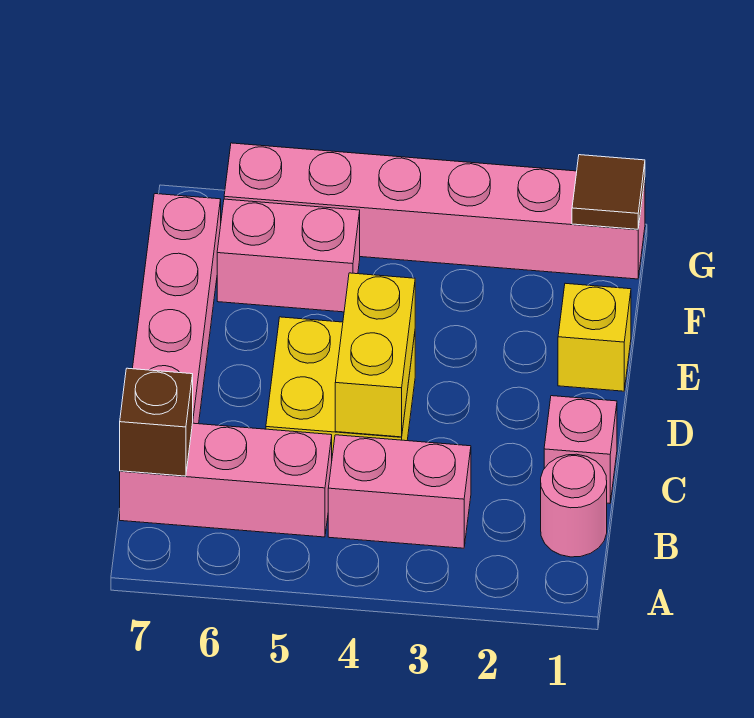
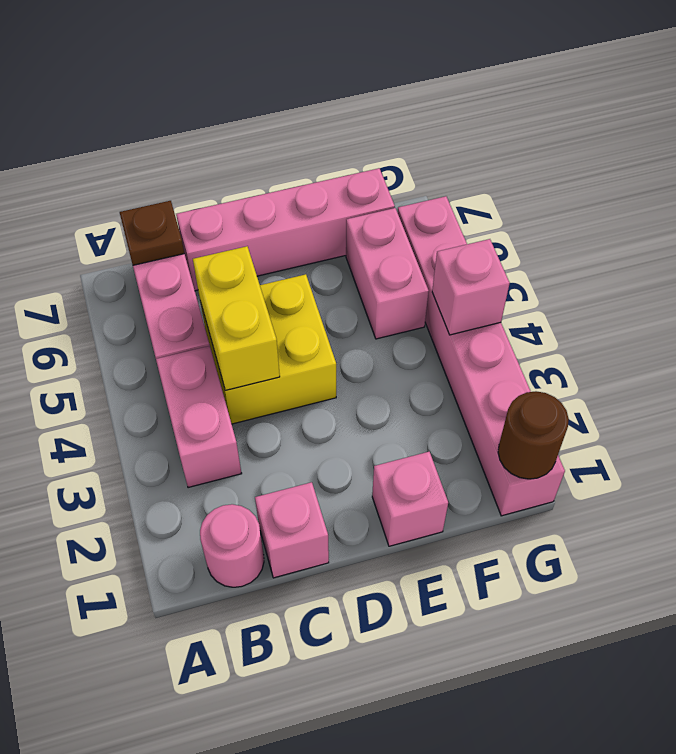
brown 1x1 brick [120,368,193,476] -> brown 1x1 plate [120,201,184,265]
yellow 1x2 brick [335,273,415,437] -> yellow 1x2 brick turned to [193,246,280,390]
yellow 1x1 brick [558,283,631,391] -> pink 1x1 brick [372,452,448,546]
brown 1x1 tile [572,155,645,229] -> brown 1x1 round brick [498,391,569,479]
none -> pink 1x1 brick [432,239,510,335]

